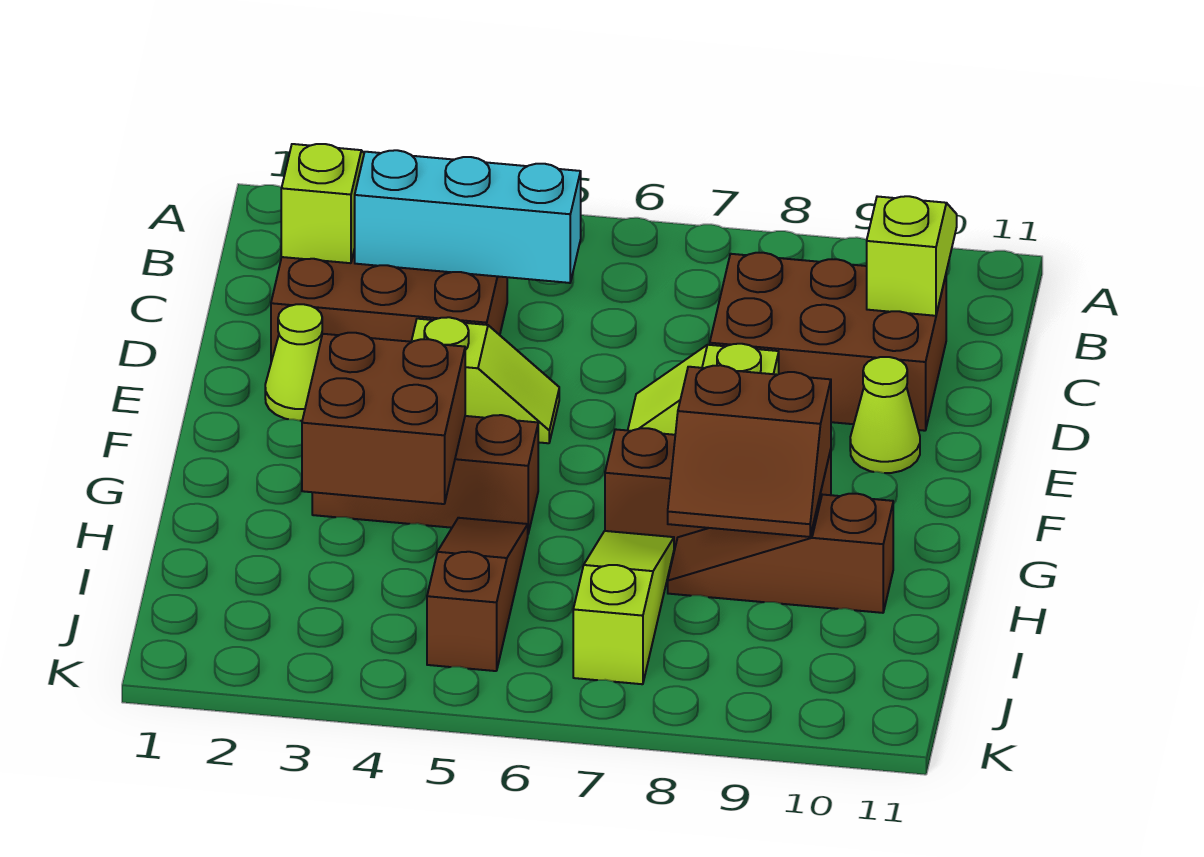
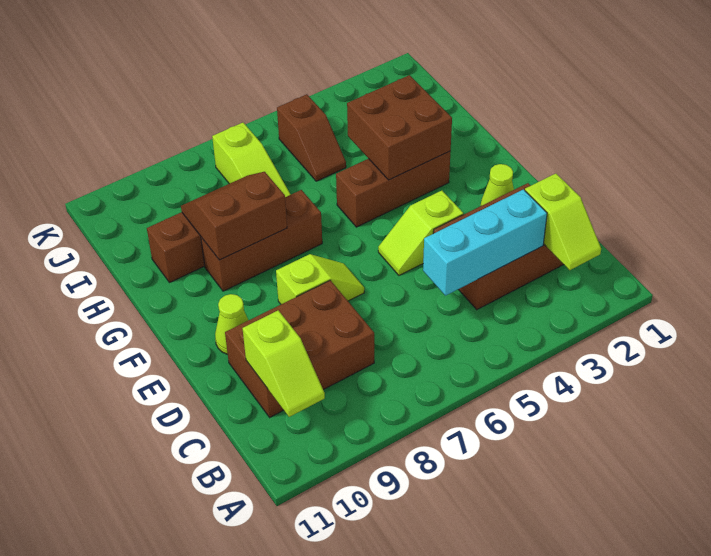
brown 1x3 slope [427,518,528,671] -> brown 1x2 slope [277,94,346,181]

